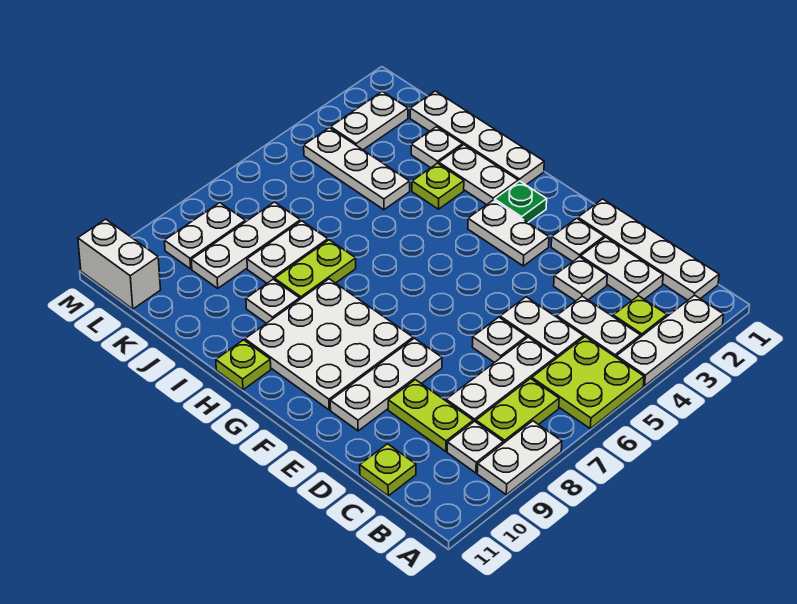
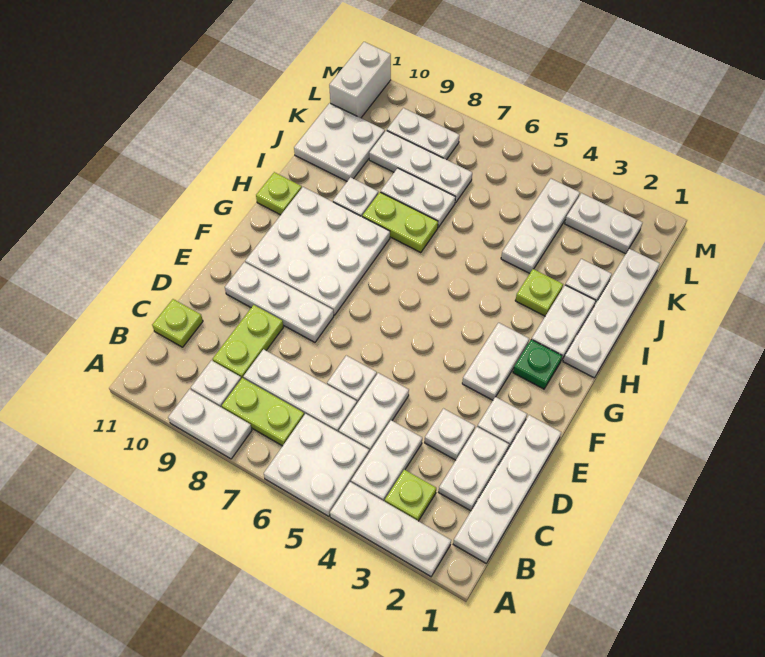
lime 2x2 plate [532,337,644,428] -> white 2x2 plate [264,414,369,516]
none -> white 2x2 plate [294,103,385,181]

